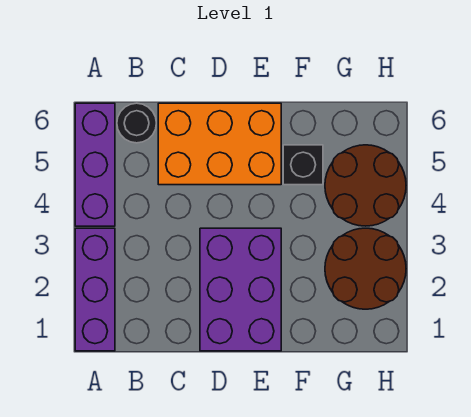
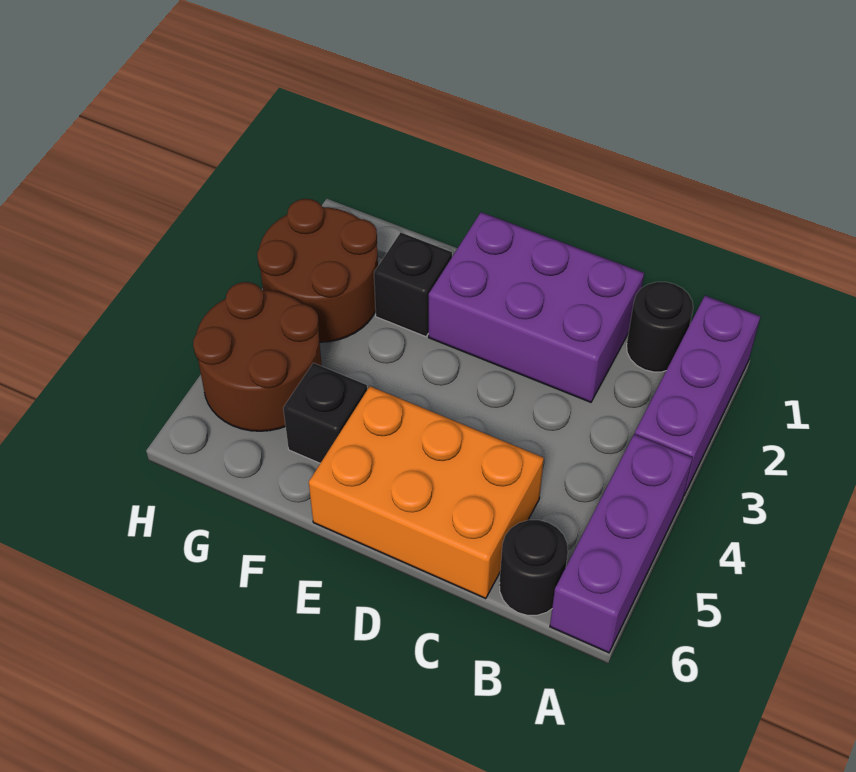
none -> black 1x1 round brick [627,282,693,372]
purple 2x3 brick [200,228,281,351] -> purple 2x3 brick turned to [429,212,644,402]
none -> black 1x1 brick [374,232,452,337]

